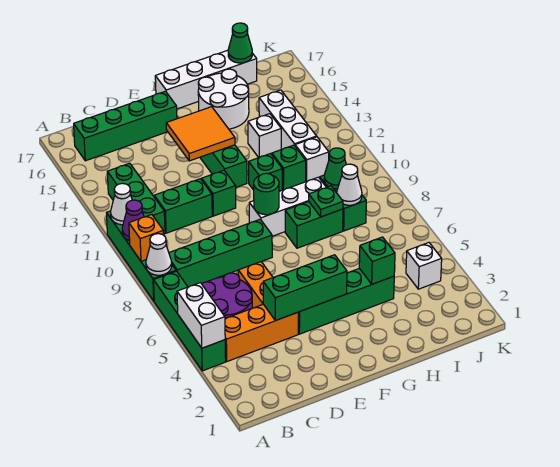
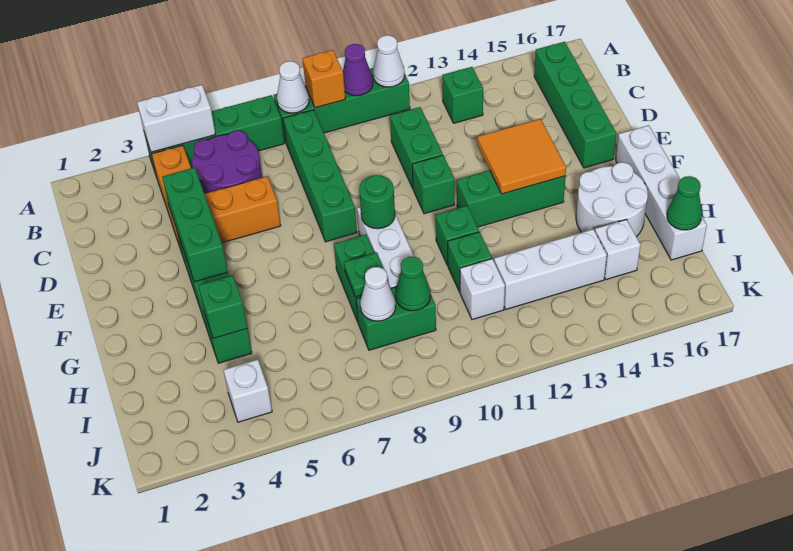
green 1x3 brick [107,163,165,234] -> green 1x1 brick [442,67,483,123]
white 1x1 brick [248,114,281,158] -> white 1x1 brick moved to [595,219,640,280]

